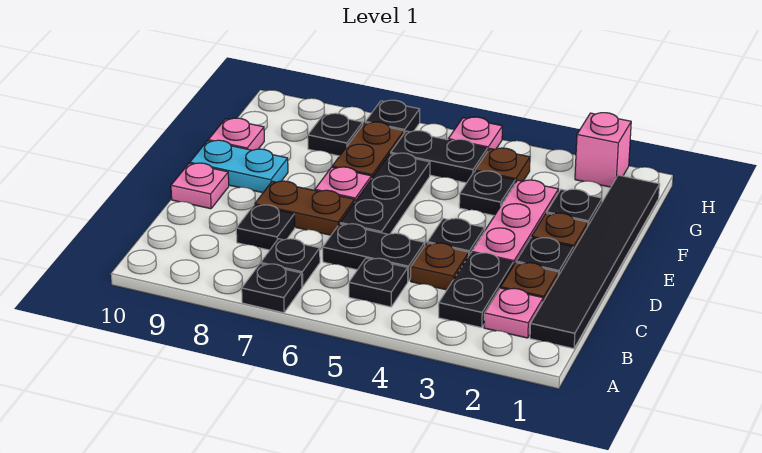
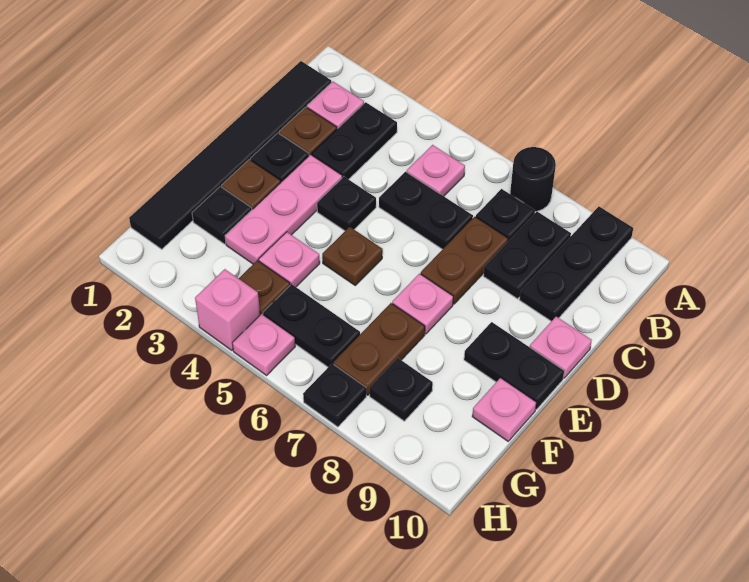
black 1x1 plate [242,264,302,313] -> black 1x1 round brick [510,147,556,212]
black 1x1 plate [349,258,408,307] -> pink 1x1 plate [407,145,465,196]
brown 1x1 plate [411,243,469,290] -> brown 1x1 plate moved to [322,227,383,285]
black 1x1 plate [236,205,295,250] -> black 1x2 plate [484,212,571,299]
black 1x3 plate [340,153,430,234] -> black 1x3 plate moved to [519,207,633,321]
brown 1x2 plate [255,181,355,235] -> brown 1x2 plate turned to [421,217,508,304]
cyan 1x2 plate [190,140,288,193] -> black 1x2 plate [464,322,564,410]
black 1x1 plate [459,171,515,216] -> pink 1x1 plate [259,232,320,287]
pink 1x1 brick [575,113,631,187] -> pink 1x1 brick moved to [195,269,260,350]

